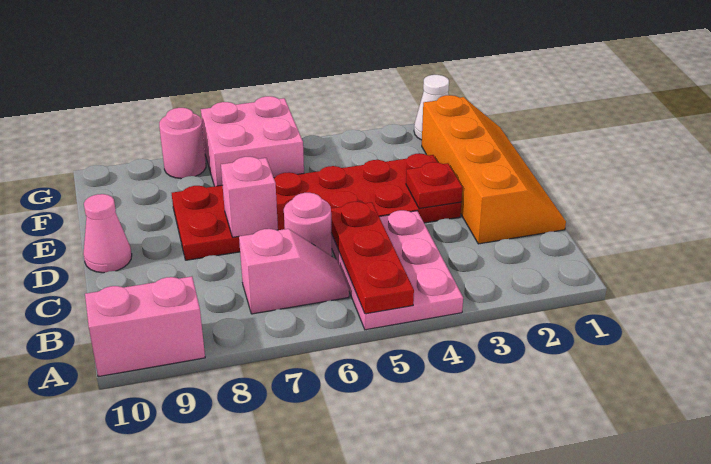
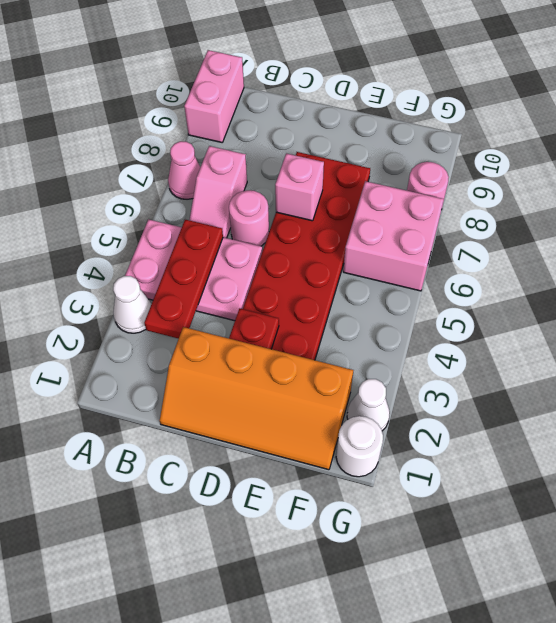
none -> white 1x1 cone [113,276,151,333]
red 1x3 plate [331,202,414,314] -> red 1x3 plate turned to [144,220,223,339]
pink 1x1 cone [83,194,132,273] -> pink 1x1 cone moved to [168,141,200,199]
none -> white 1x1 round brick [336,416,383,477]

